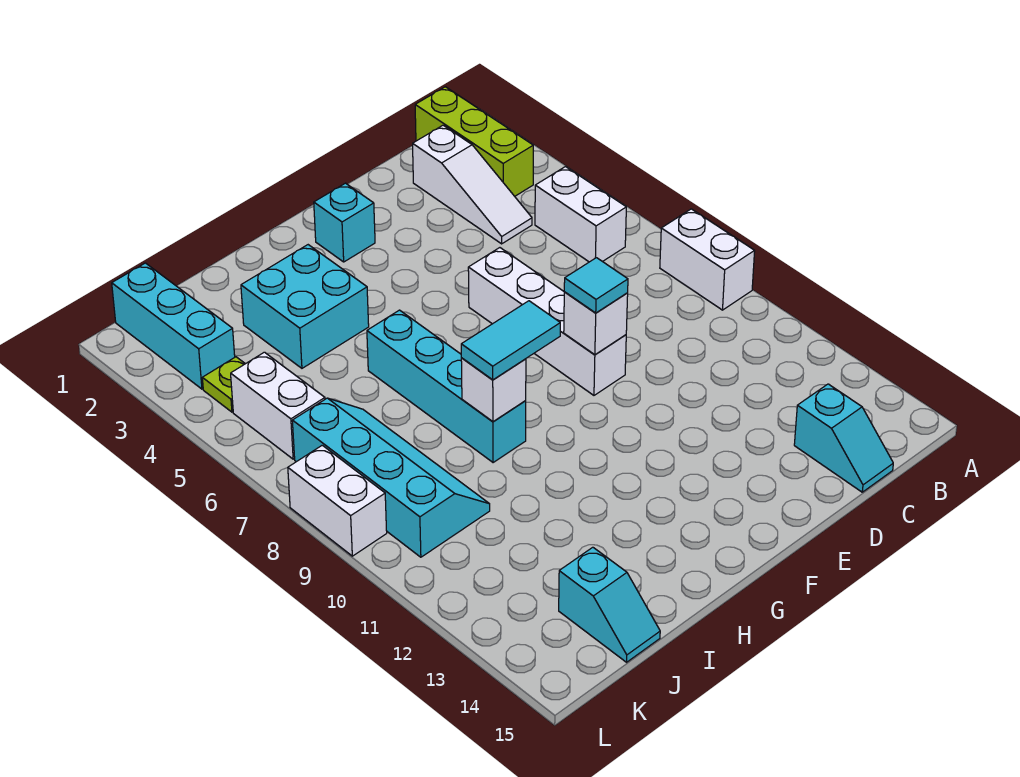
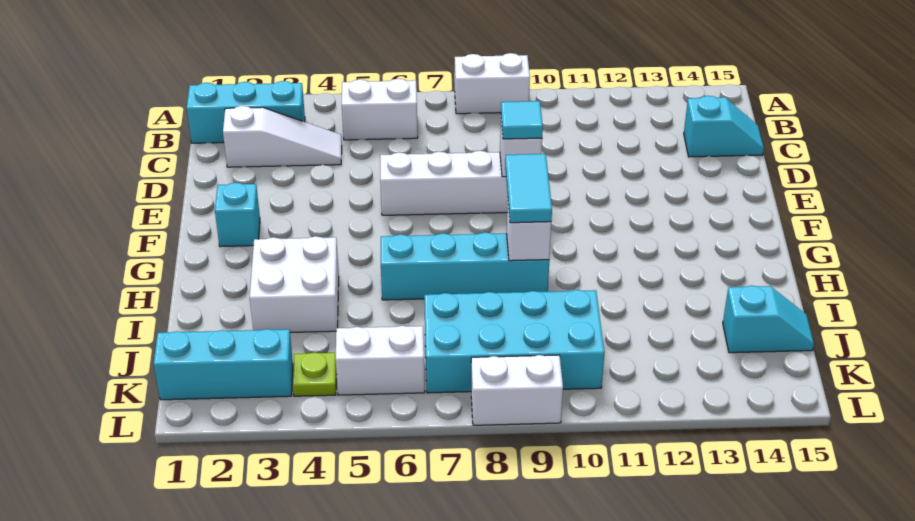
lime 1x3 brick [415,87,533,196] -> cyan 1x3 brick [187,81,305,143]
cyan 2x2 brick [241,245,369,368] -> white 2x2 brick [250,236,339,332]
cyan 2x4 slope [292,398,490,557] -> cyan 2x4 brick [424,290,605,393]

